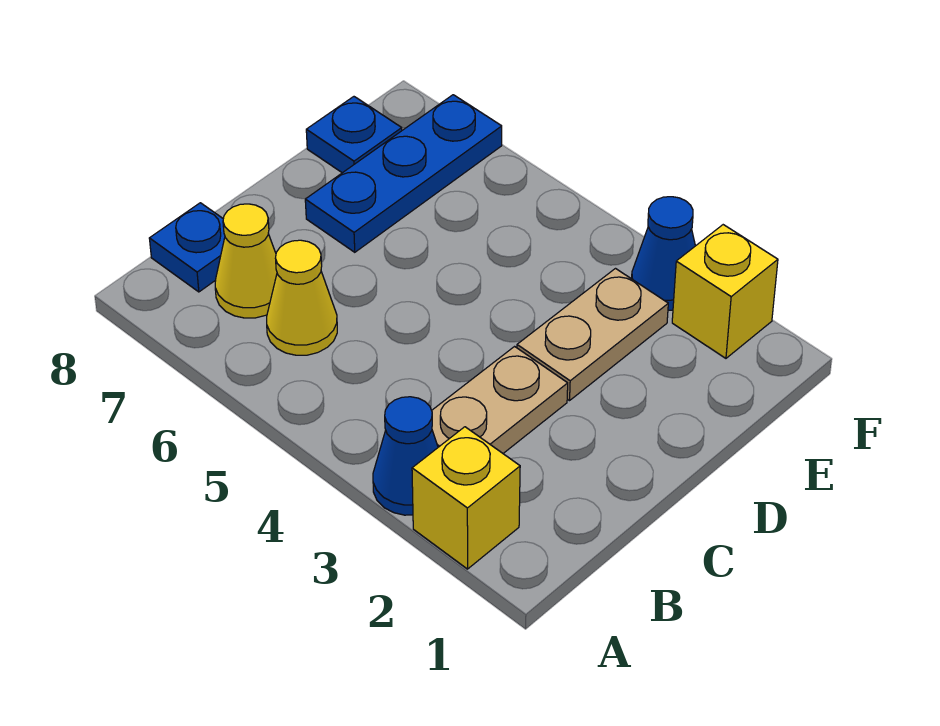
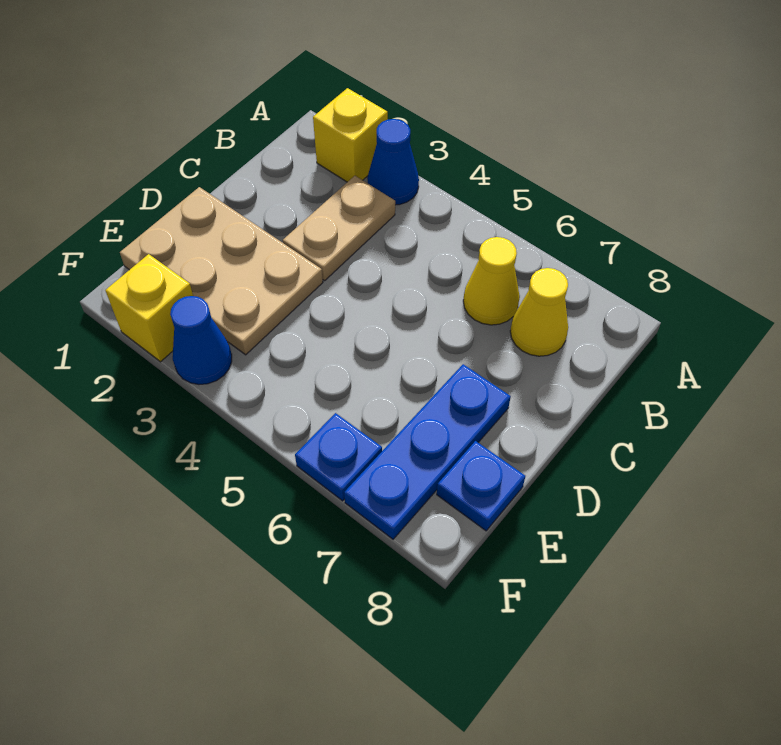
blue 1x1 plate [149,203,225,292] -> blue 1x1 plate moved to [295,413,382,501]
tan 1x2 plate [517,269,668,401] -> tan 2x3 plate [120,187,323,355]

